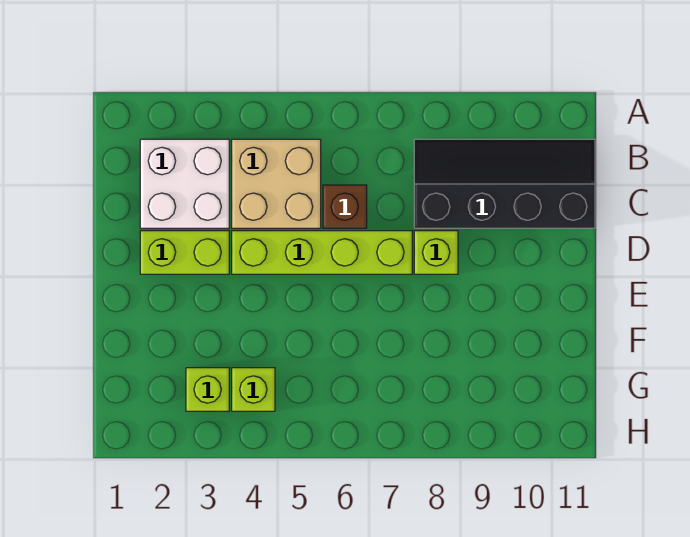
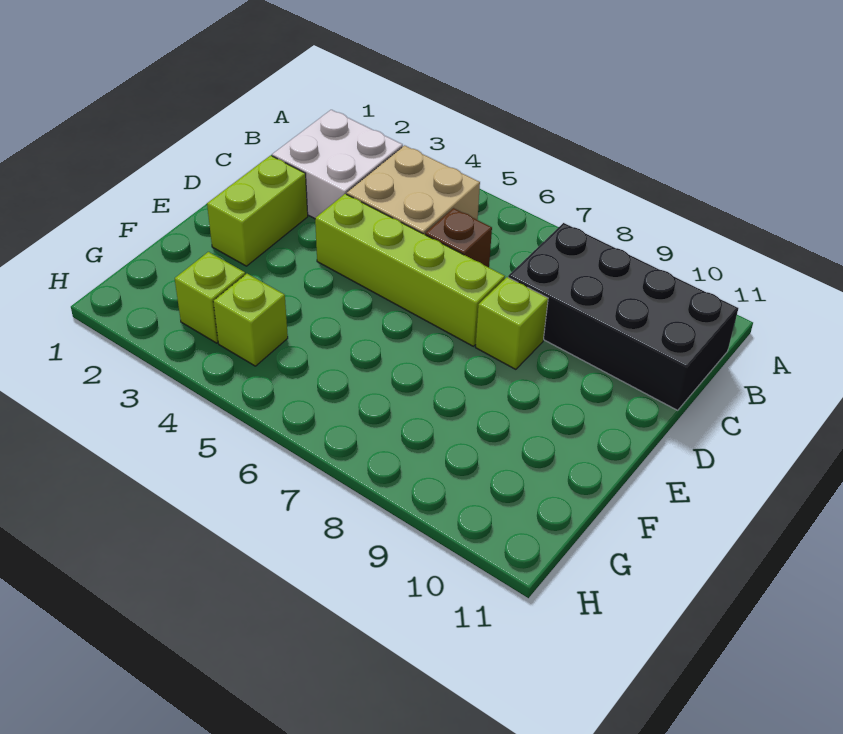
black 2x4 slope [414,139,595,228] -> black 2x4 brick [508,223,738,410]
lime 1x2 brick [140,231,229,274] -> lime 1x2 brick turned to [207,155,308,266]

